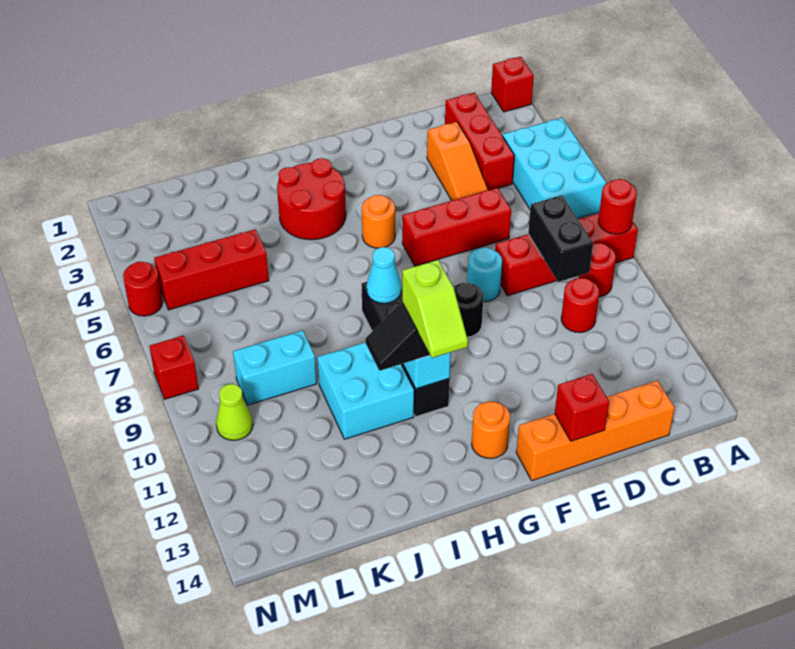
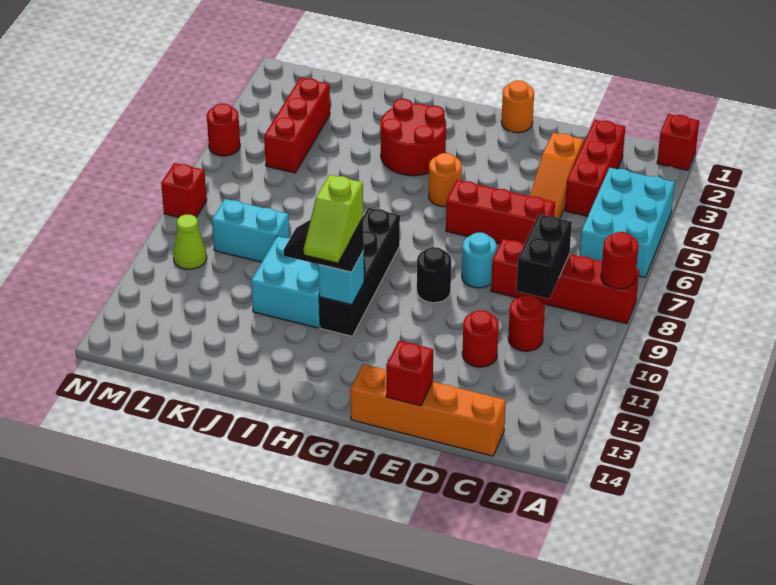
red 1x1 round brick [579,243,616,297] -> red 1x1 round brick moved to [462,310,499,367]
orange 1x1 round brick [472,401,510,458] -> orange 1x1 round brick moved to [501,80,534,133]
cyan 1x1 cone [366,247,401,303] -> none
red 1x3 brick [154,230,269,310] -> red 1x3 brick turned to [264,78,330,173]

